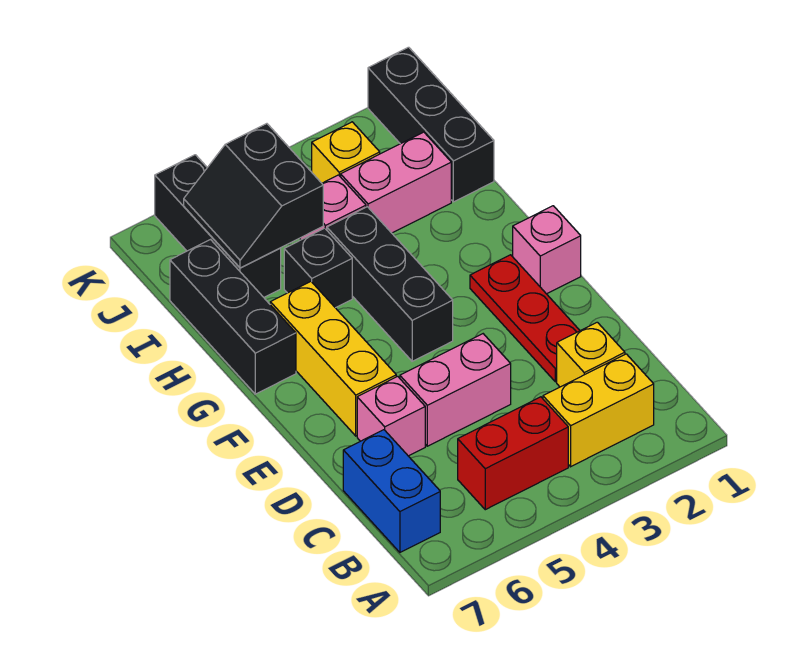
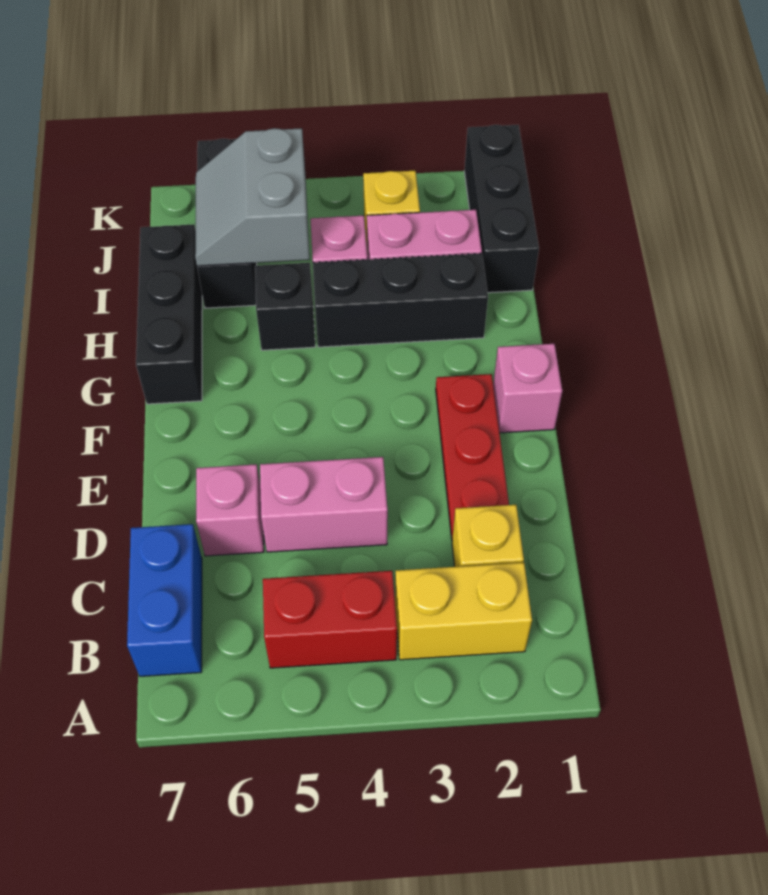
yellow 1x3 brick [270,282,396,436] -> none
black 1x3 brick [327,207,453,361] -> black 1x3 brick turned to [313,253,488,347]
black 2x2 slope [184,124,323,268] -> grey 2x2 slope [195,128,310,266]

